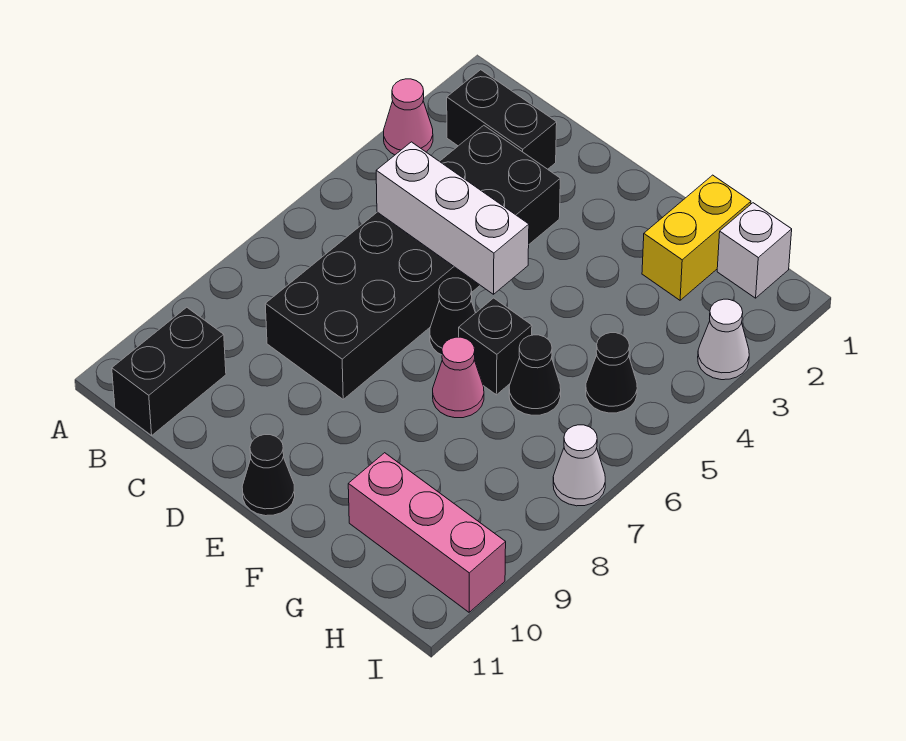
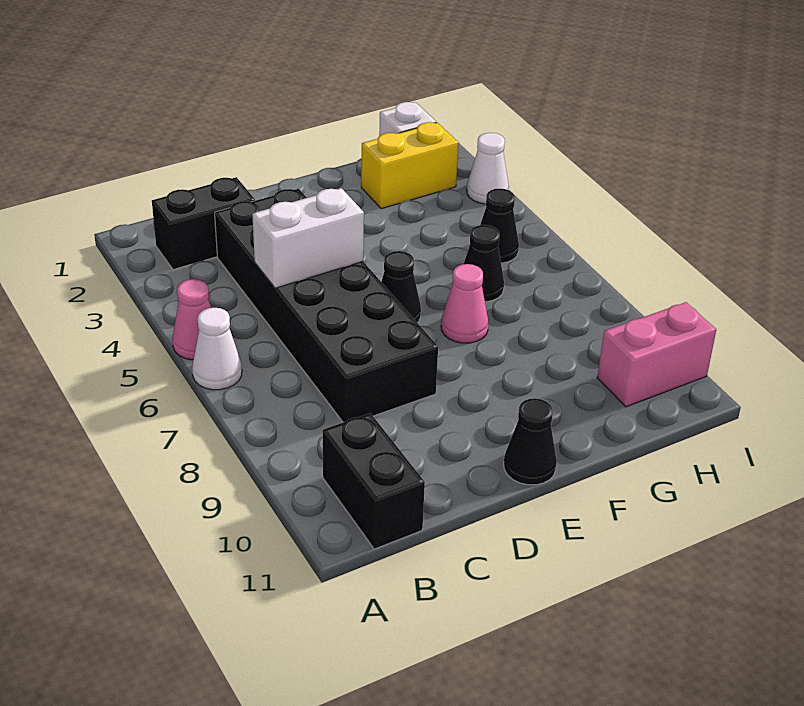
pink 1x1 cone [384,79,433,155] -> pink 1x1 cone moved to [172,279,211,360]
white 1x3 brick [376,142,529,294] -> white 1x2 brick [252,188,364,288]
black 1x1 brick [459,298,532,395] -> none
yellow 1x2 brick [642,175,751,300] -> yellow 1x2 brick turned to [361,122,459,209]
pink 1x3 brick [348,453,506,612] -> pink 1x2 brick [597,302,716,407]
white 1x1 cone [553,425,605,506] -> white 1x1 cone moved to [192,308,242,390]

